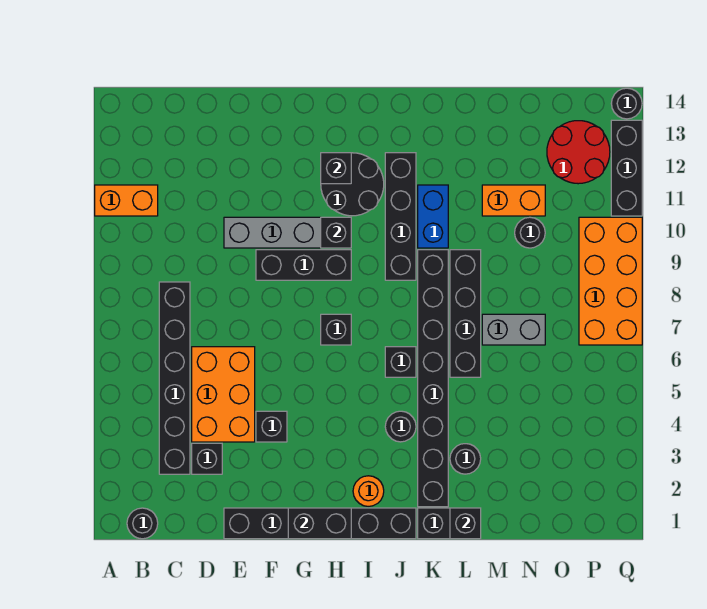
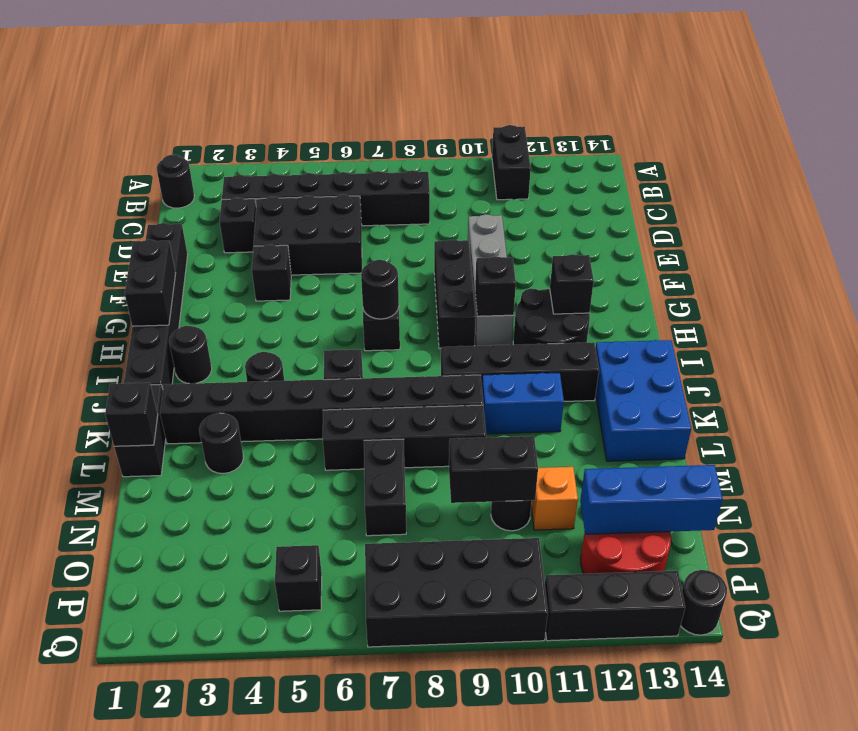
orange 1x2 brick [95,185,158,216] -> black 1x2 brick [492,125,531,200]
orange 2x3 brick [192,347,255,442] -> black 2x3 brick [254,195,362,275]
none -> black 1x1 round brick [361,260,399,319]
orange 1x1 round brick [353,476,384,506] -> black 1x1 round brick [169,326,212,384]
none -> blue 2x3 brick [595,340,691,461]
grey 1x2 brick [482,314,545,345] -> black 1x2 brick [364,439,406,536]
orange 1x2 brick [482,185,545,216] -> orange 1x1 brick [531,467,578,530]
none -> black 1x2 brick [449,436,538,503]
none -> blue 1x3 brick [580,465,723,534]
none -> black 1x1 brick [275,545,322,611]
orange 2x4 brick [579,217,642,345] -> black 2x4 brick [365,538,548,647]

